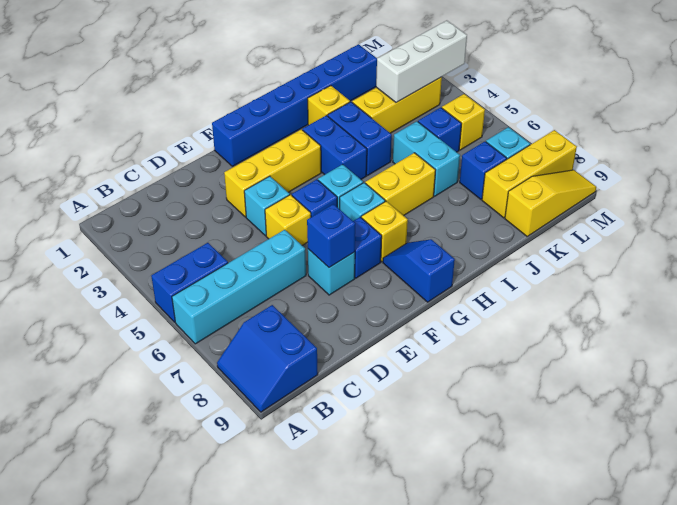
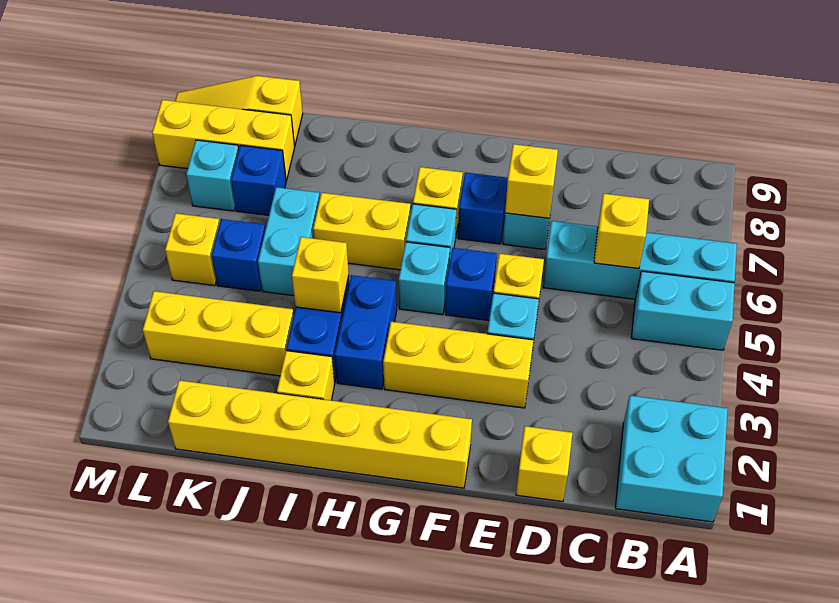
none -> cyan 2x2 brick [615,395,728,522]
blue 1x2 brick [151,243,228,322] -> cyan 1x2 brick [631,271,735,350]
blue 2x2 slope [217,305,318,412] -> none
none -> yellow 1x1 brick [594,194,649,269]
none -> yellow 1x1 brick [516,426,572,502]
blue 1x1 brick [307,204,355,268] -> yellow 1x1 brick [505,144,558,218]
blue 1x6 brick [212,44,377,166] -> yellow 1x6 brick [168,380,472,488]
blue 1x2 slope [383,239,455,302] -> none
none -> yellow 1x1 brick [292,237,349,313]
white 1x3 brick [376,21,467,103] -> none

